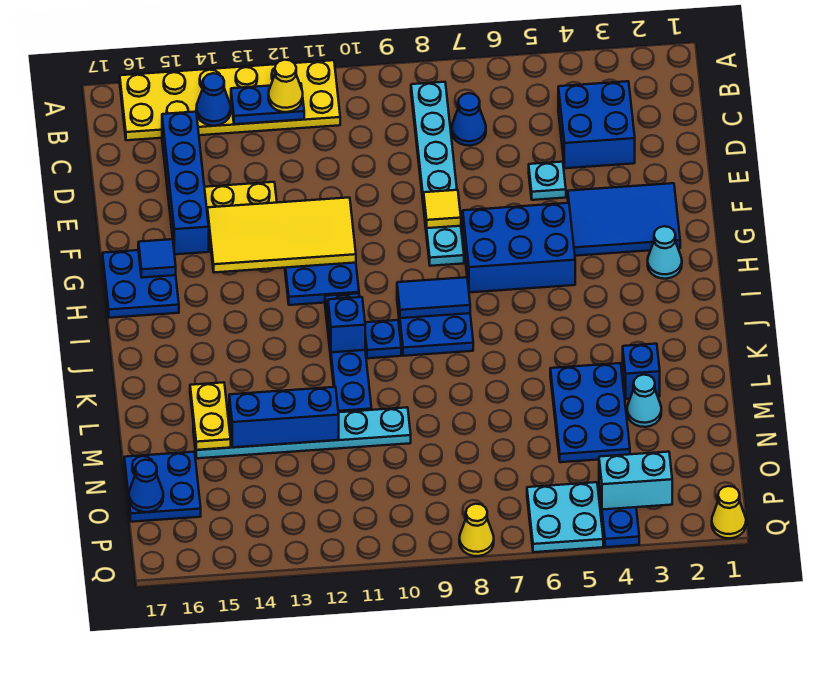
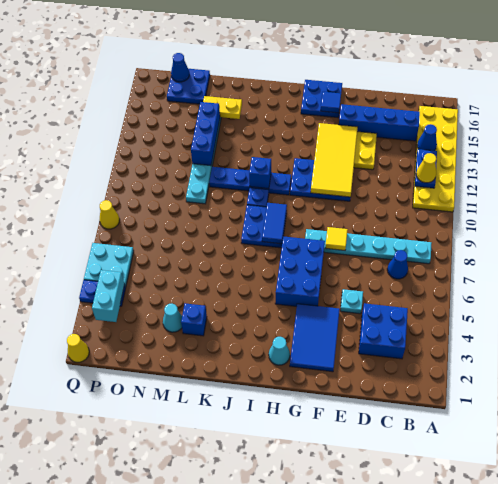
blue 2x3 plate [550,363,630,462] -> none

